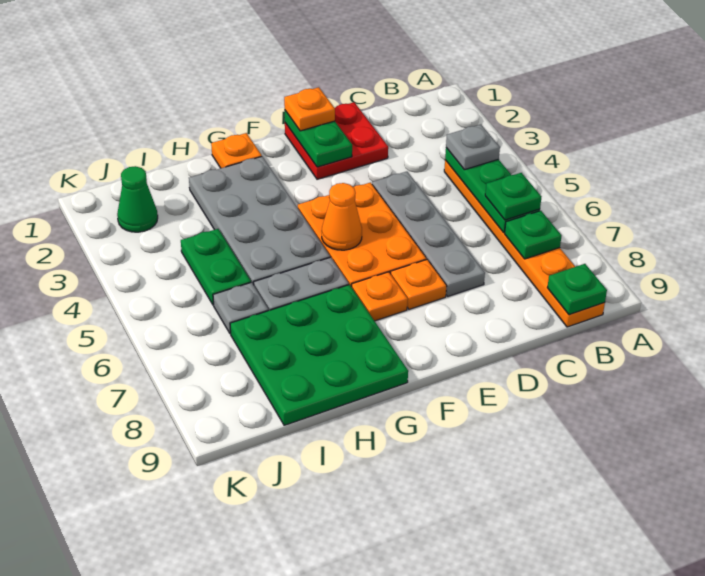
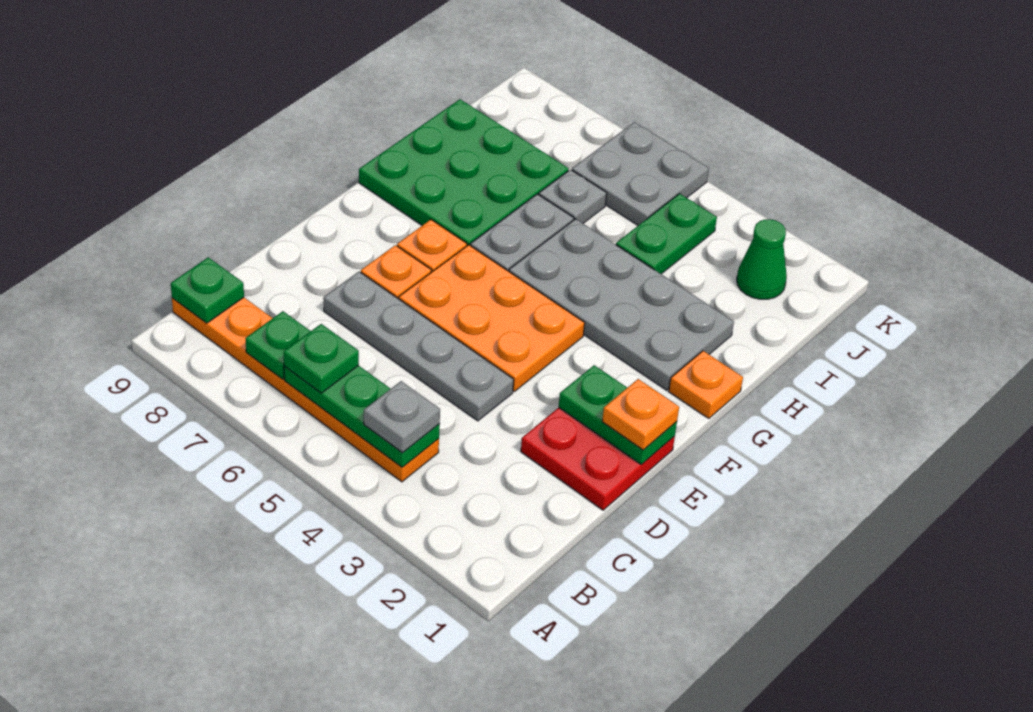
orange 1x1 cone [322,183,362,250] -> none
green 1x2 plate [181,229,251,305] -> green 1x2 plate turned to [616,194,717,274]
none -> grey 2x2 plate [572,122,709,225]

